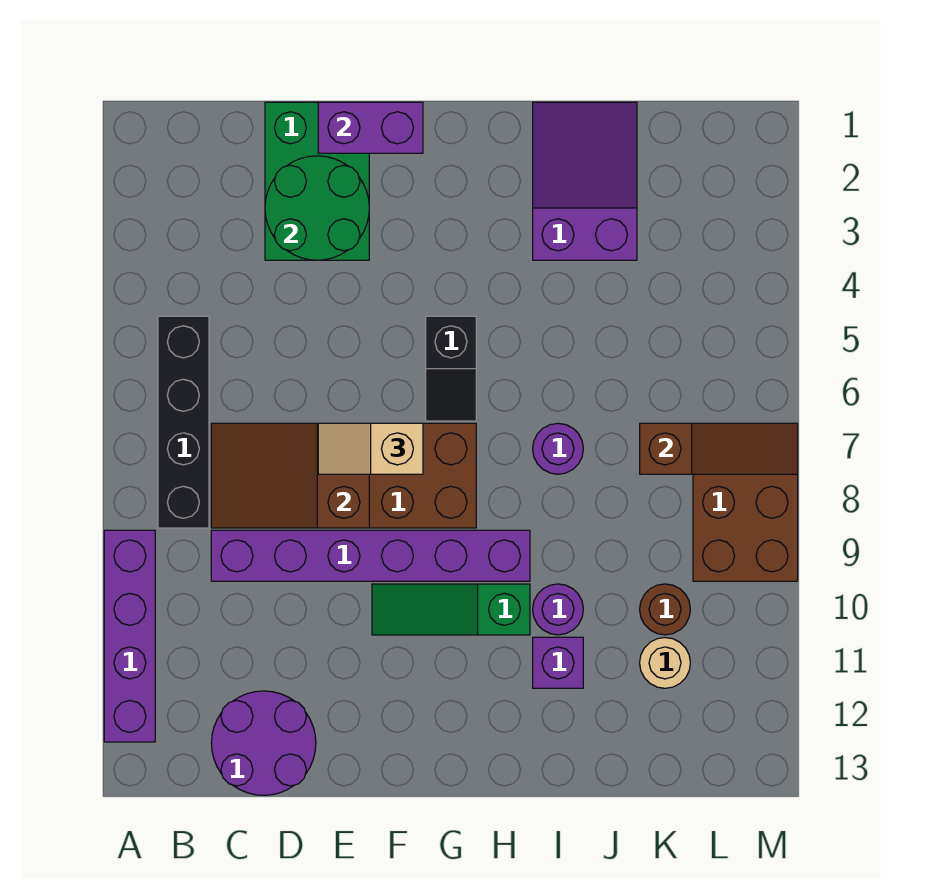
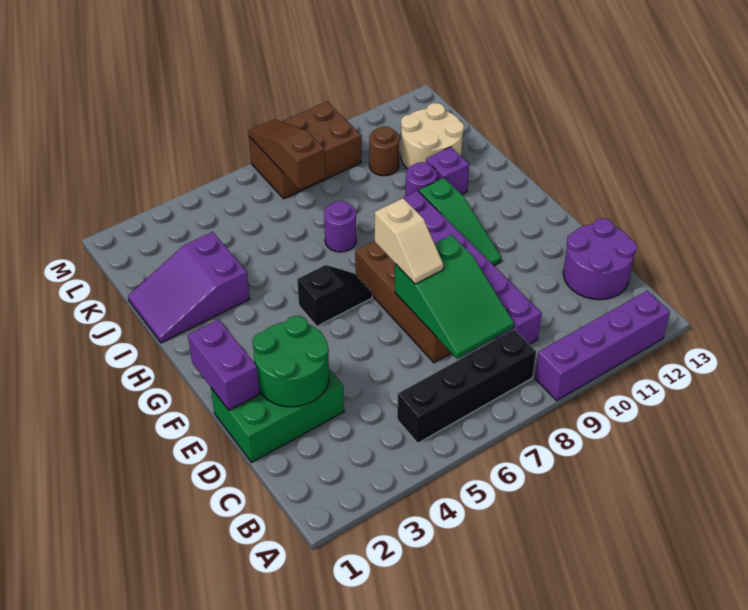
brown 2x3 slope [211,423,369,528] -> green 2x3 slope [395,235,514,359]
tan 1x1 round brick [640,638,690,688] -> tan 2x2 round brick [401,103,464,169]

